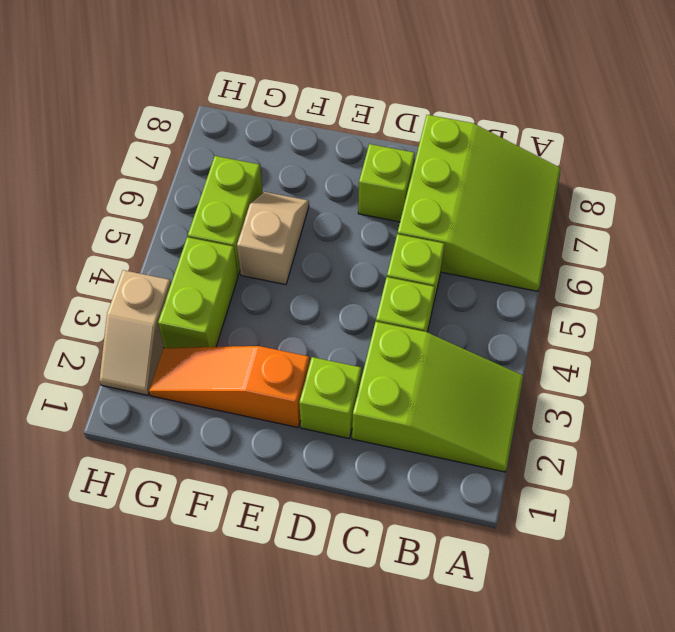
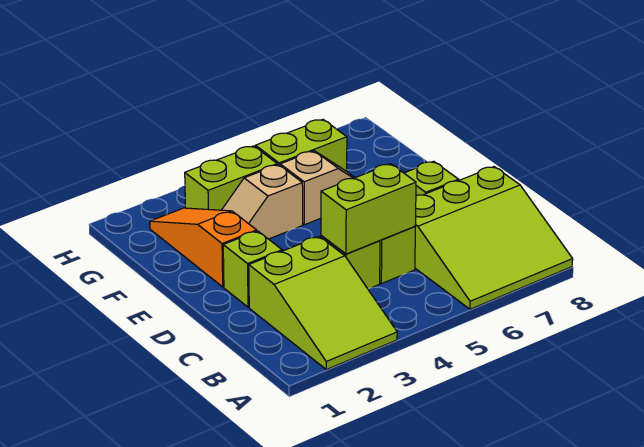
none -> lime 1x2 brick [321,164,416,254]
tan 1x2 slope [99,270,171,395] -> tan 1x2 slope moved to [222,165,303,239]

